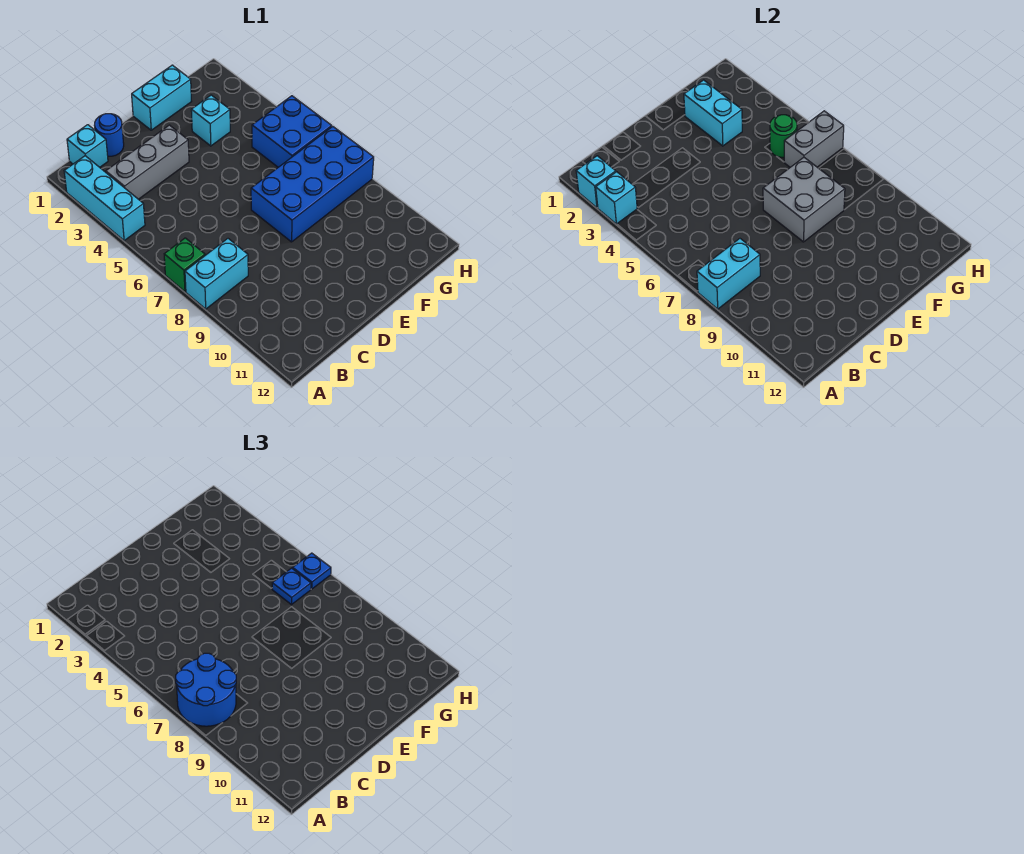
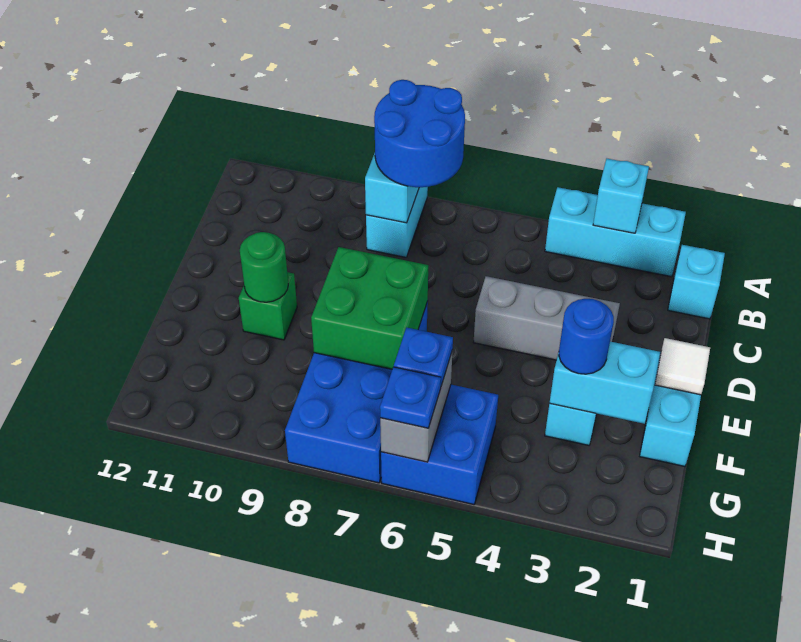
cyan 1x1 brick [576,156,616,208] -> none
green 1x1 brick [164,238,205,292] -> green 1x1 brick moved to [239,272,297,340]
grey 1x3 brick [106,125,189,199] -> grey 1x3 brick turned to [474,276,620,360]
blue 1x1 round brick [94,114,124,156] -> blue 1x1 round brick moved to [559,299,614,374]
none -> white 1x1 tile [655,338,710,395]
grey 2x2 brick [763,157,845,242] -> green 2x2 brick [311,247,428,369]
green 1x1 round brick [770,115,797,157] -> green 1x1 round brick moved to [240,232,288,302]

